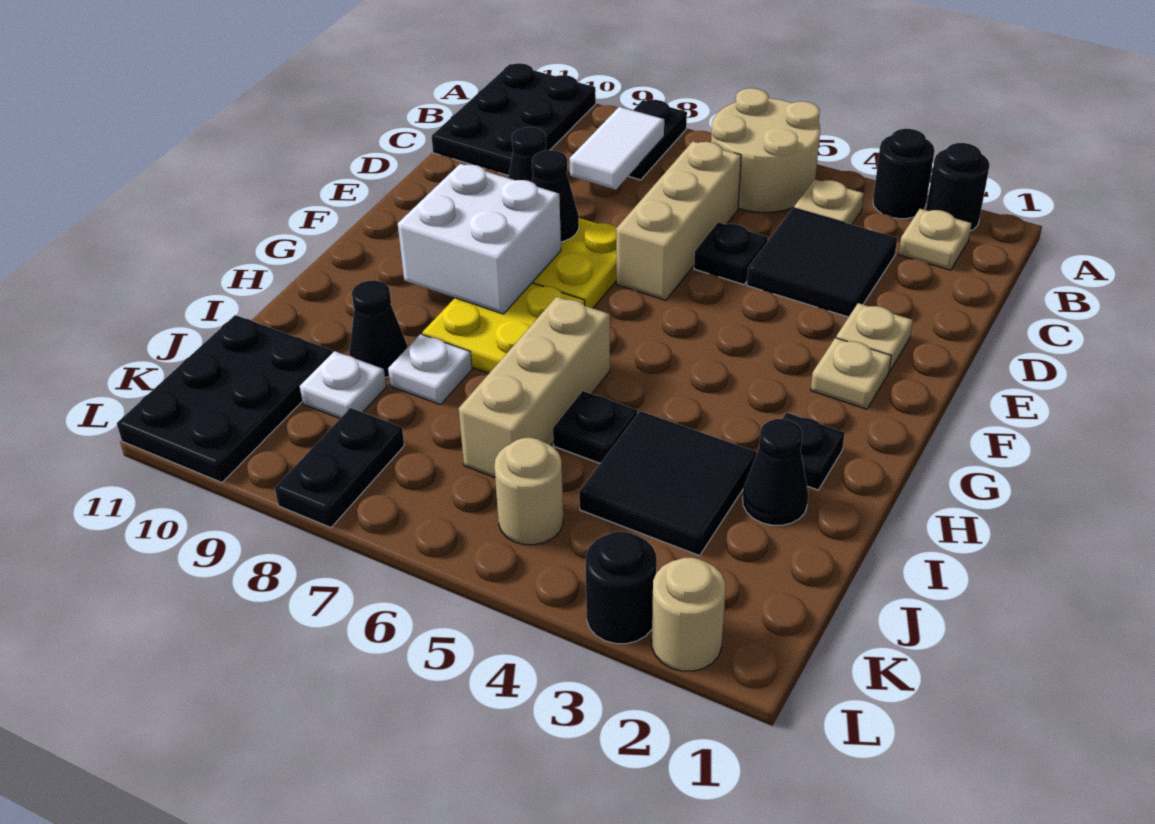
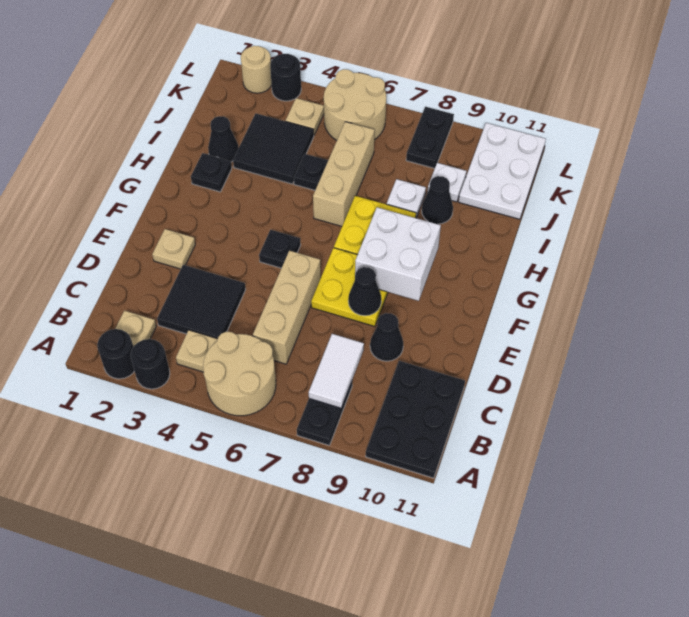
black 1x1 plate [694,222,768,285] -> black 1x1 plate moved to [259,230,301,268]
tan 1x1 plate [811,338,891,409] -> tan 1x1 plate moved to [286,98,324,135]
black 2x3 plate [117,315,332,482] -> white 2x3 plate [459,123,546,219]
tan 1x1 round brick [494,438,563,545] -> tan 2x2 round brick [324,69,386,140]

